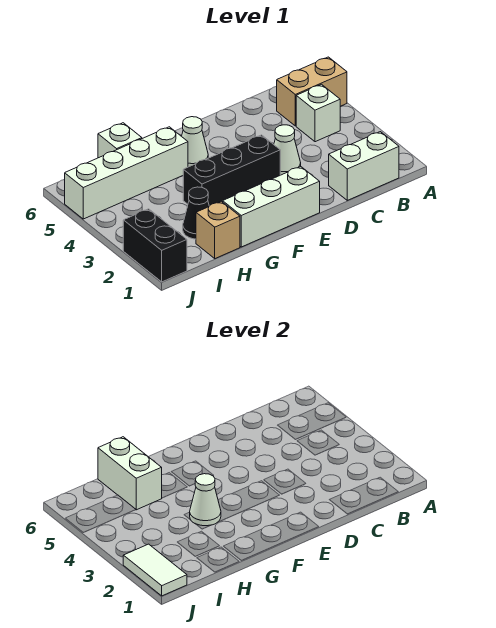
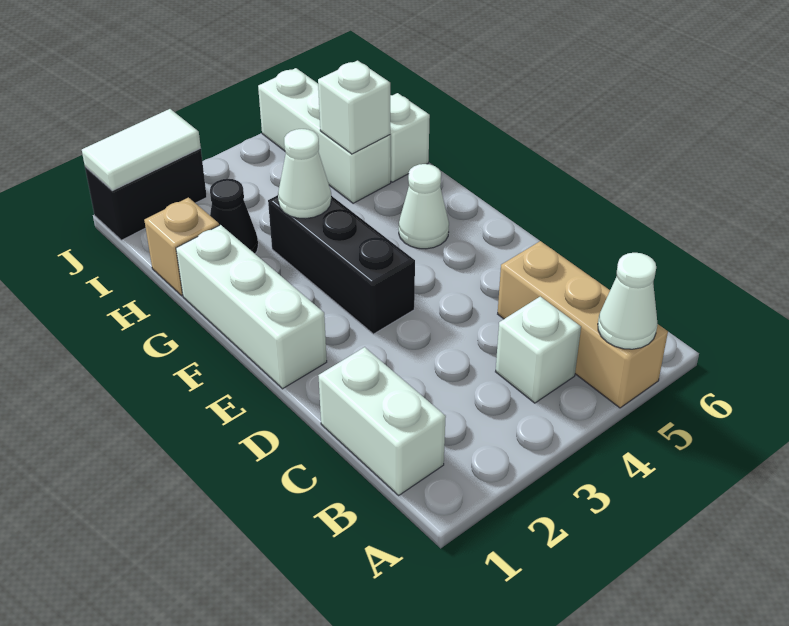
tan 1x2 brick [276,57,347,126] -> tan 1x3 brick [498,241,668,408]
white 1x1 cone [274,125,301,175] -> white 1x1 cone moved to [598,253,658,349]
white 1x4 brick [64,127,188,219] -> white 1x3 brick [258,68,391,203]
white 1x2 brick [98,437,162,510] -> white 1x1 brick [318,61,390,154]

